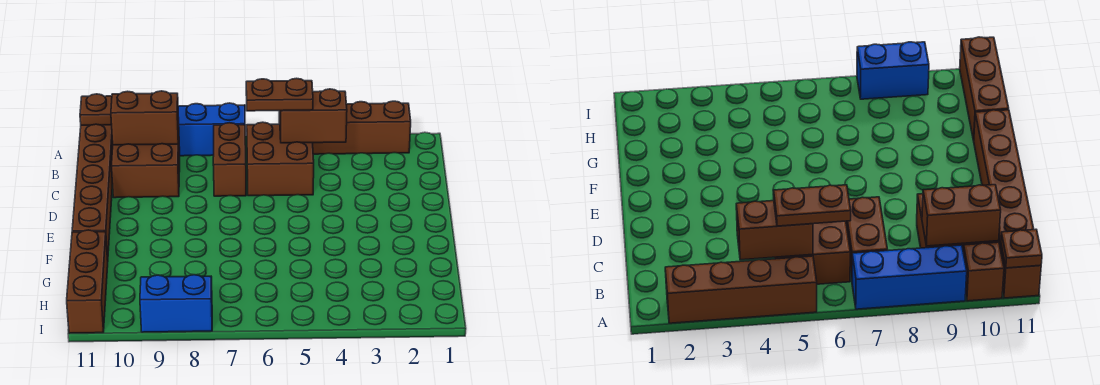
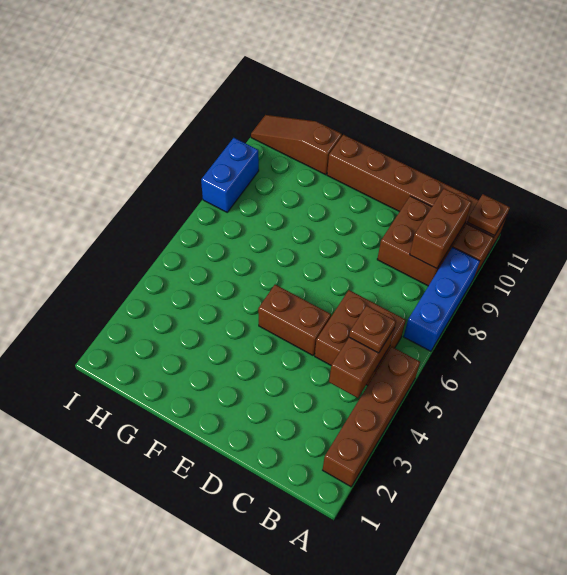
brown 1x2 plate [246,78,313,111] -> brown 1x1 plate [349,305,396,353]
brown 1x2 brick [213,123,246,196] -> brown 1x2 brick moved to [258,285,331,355]
brown 1x3 brick [67,230,108,333] -> brown 1x3 slope [251,115,342,175]

